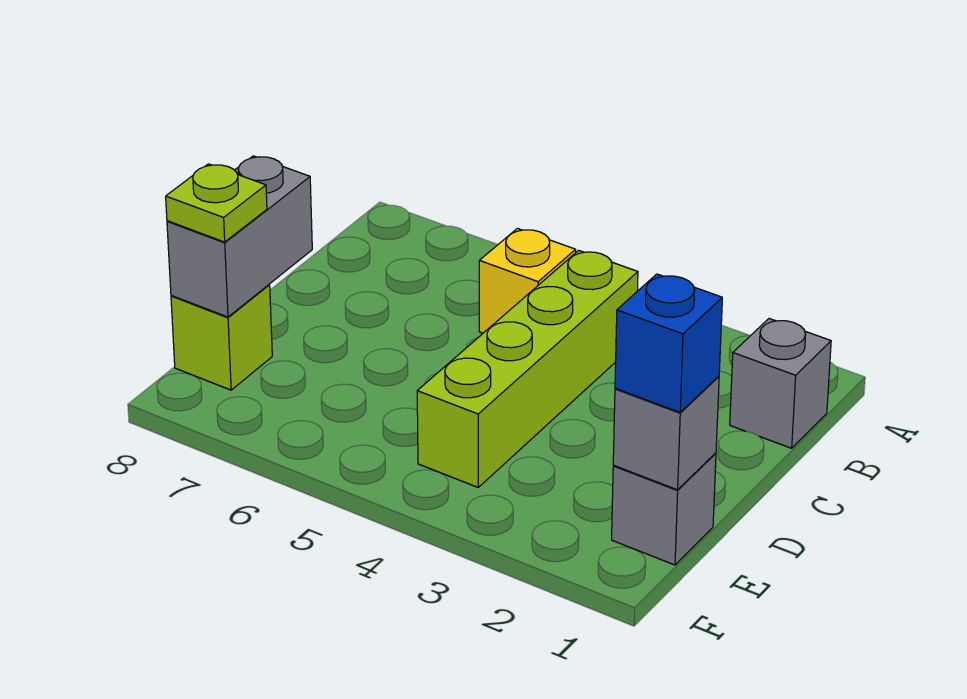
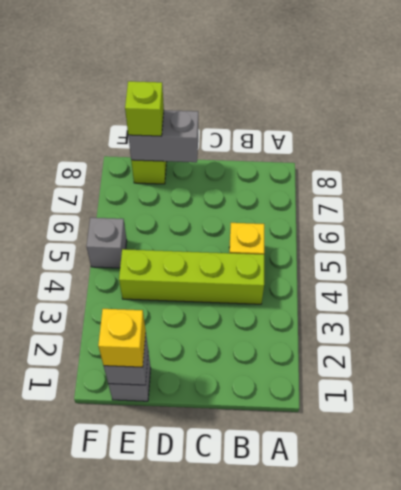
grey 1x1 brick [730,319,831,448] -> grey 1x1 brick moved to [86,218,127,268]
blue 1x1 brick [615,274,722,412] -> yellow 1x1 brick [98,309,146,367]
lime 1x1 plate [166,164,267,242] -> lime 1x1 brick [125,81,164,136]

